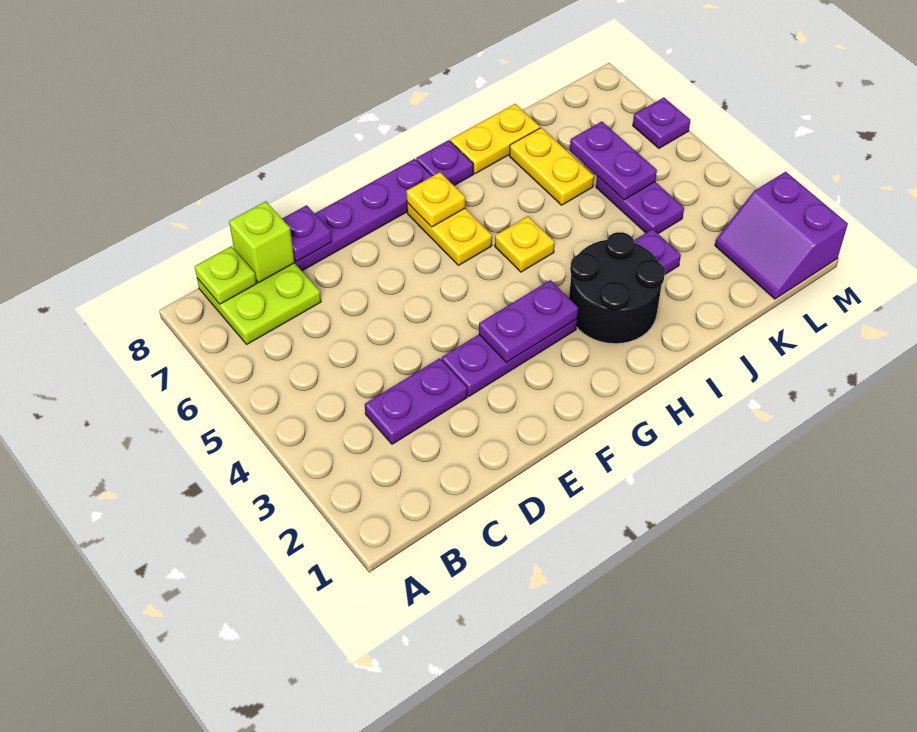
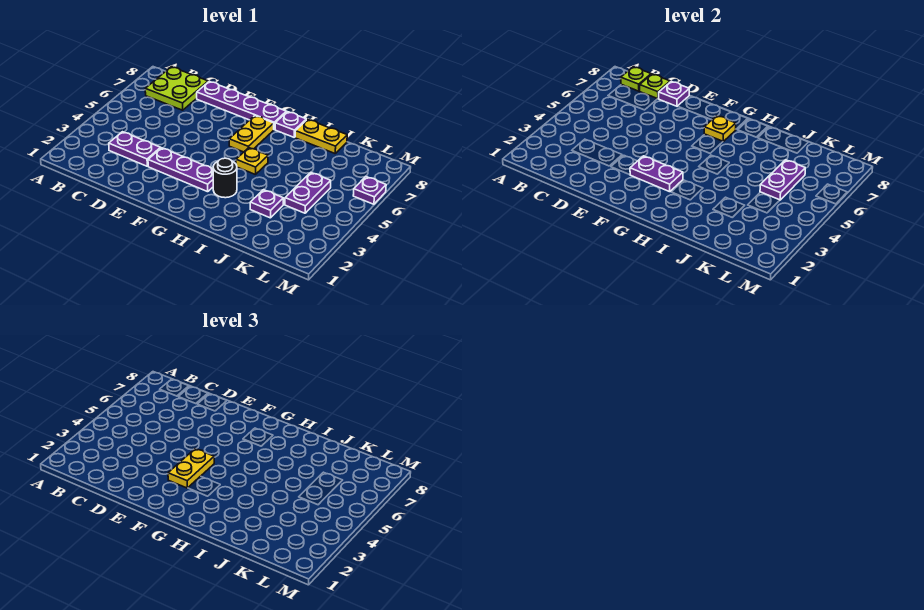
lime 1x1 brick [229,201,295,283] -> lime 1x1 plate [640,74,670,99]
black 2x2 round brick [569,232,665,344] -> black 1x1 round brick [213,158,237,198]
yellow 1x2 plate [509,128,594,205] -> yellow 1x2 plate moved to [168,449,214,488]
purple 2x2 slope [715,172,848,299] -> none

